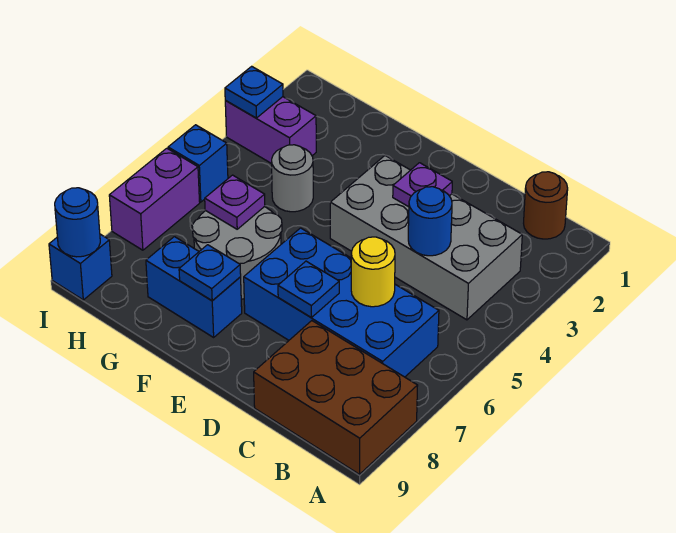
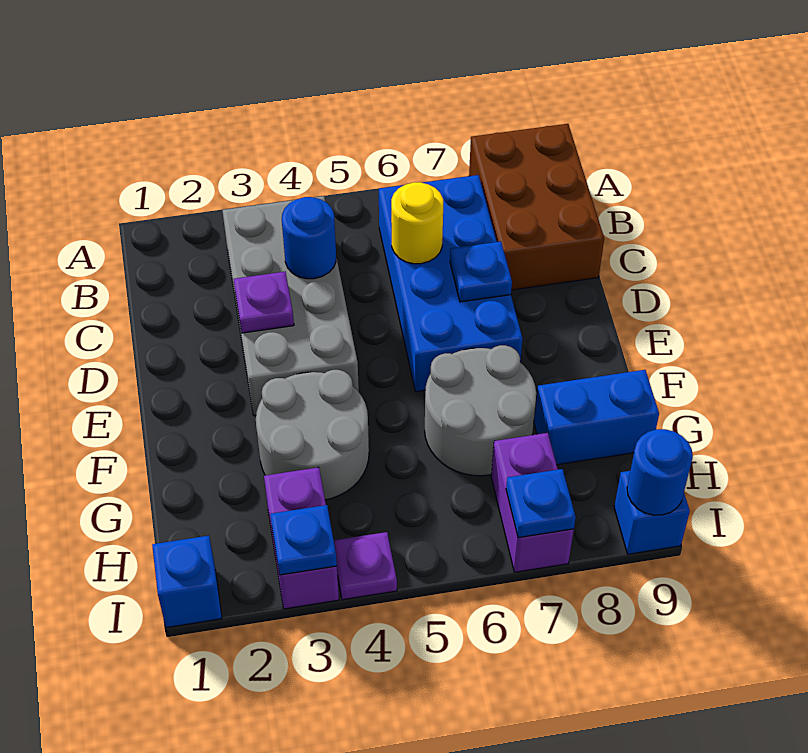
brown 1x1 round brick [524,172,568,239] -> none
blue 1x2 brick [146,237,242,337] -> blue 1x2 brick turned to [534,370,659,465]
blue 1x1 plate [179,245,241,301] -> blue 1x1 plate moved to [506,469,576,538]
grey 1x1 round brick [272,145,313,212] -> grey 2x2 round brick [256,370,369,500]
purple 1x1 plate [205,175,265,229] -> purple 1x1 plate moved to [334,532,397,600]
blue 1x1 brick [168,125,228,202] -> blue 1x1 brick moved to [152,536,222,628]
purple 1x2 brick [109,148,200,250] -> purple 1x2 brick turned to [491,433,574,572]

